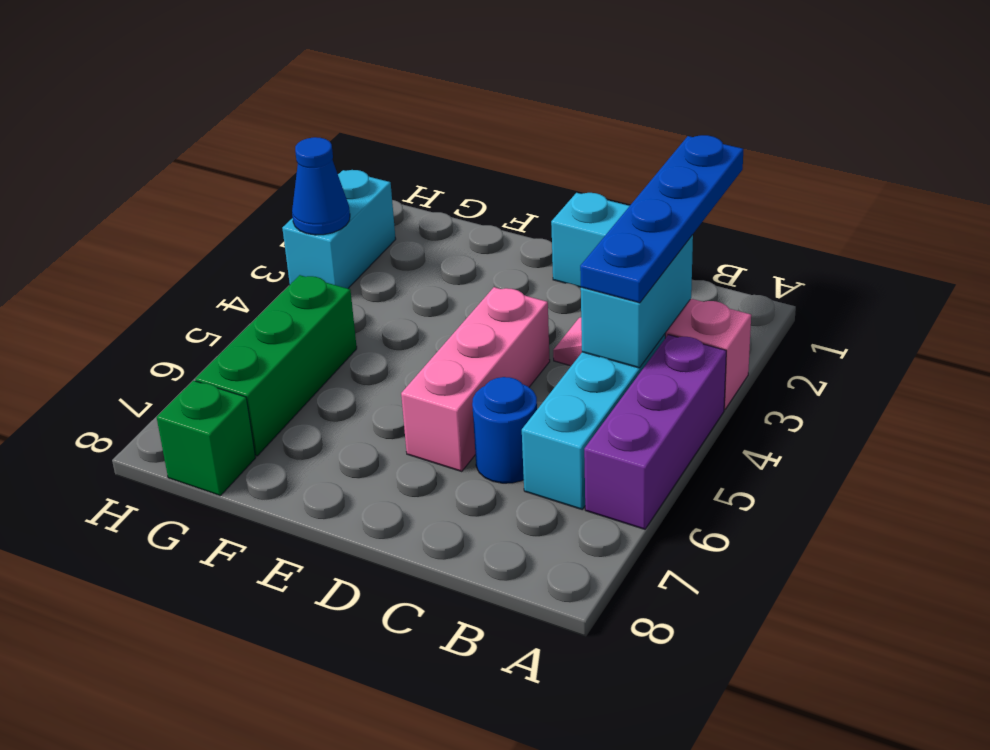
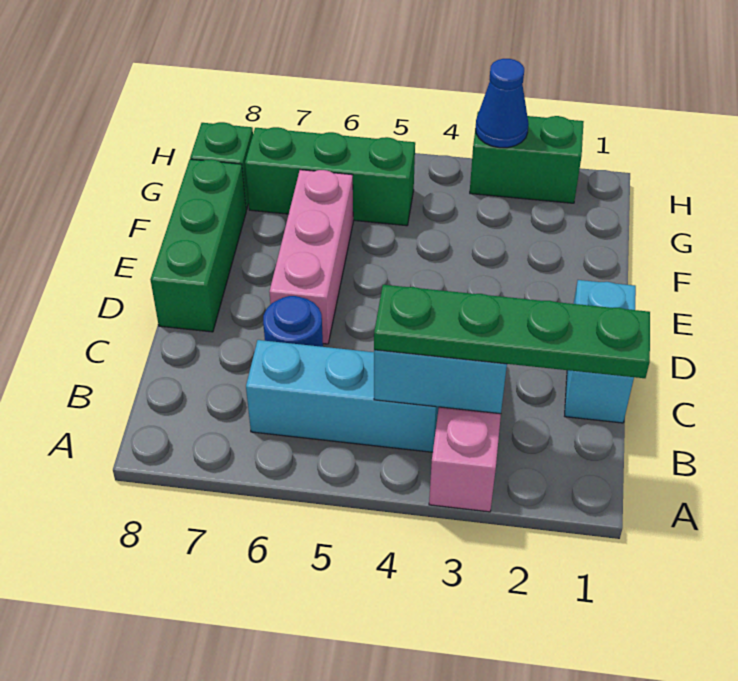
purple 1x3 brick [584,335,726,529] -> none
blue 1x4 plate [580,135,743,303] -> green 1x4 plate [374,285,650,378]
pink 1x3 brick [401,287,550,472] -> pink 1x3 brick turned to [269,170,353,344]
none -> green 1x3 brick [150,159,246,332]
cyan 1x2 brick [282,170,396,289] -> green 1x2 brick [470,112,584,203]

